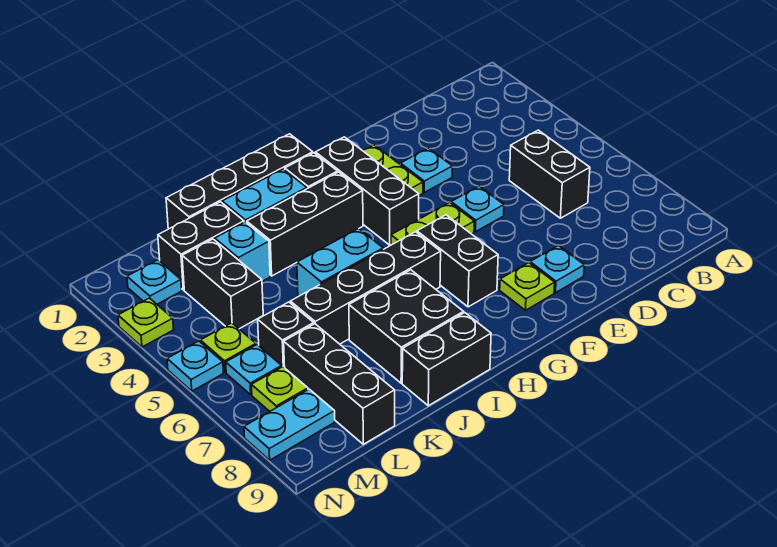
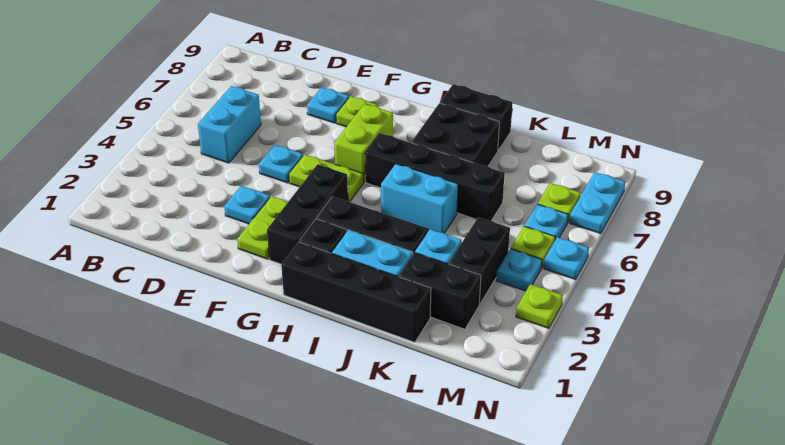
black 1x2 brick [509,130,590,218] -> cyan 1x2 brick [198,86,261,163]
black 1x2 brick [417,215,498,307] -> lime 1x2 brick [334,104,393,182]
black 1x1 brick [258,302,314,368] -> none
black 1x3 brick [284,324,395,444] -> none
cyan 1x1 plate [127,260,182,304] -> cyan 1x1 plate moved to [496,249,542,291]
cyan 1x2 plate [244,389,335,460] -> cyan 1x2 plate turned to [570,172,625,234]

